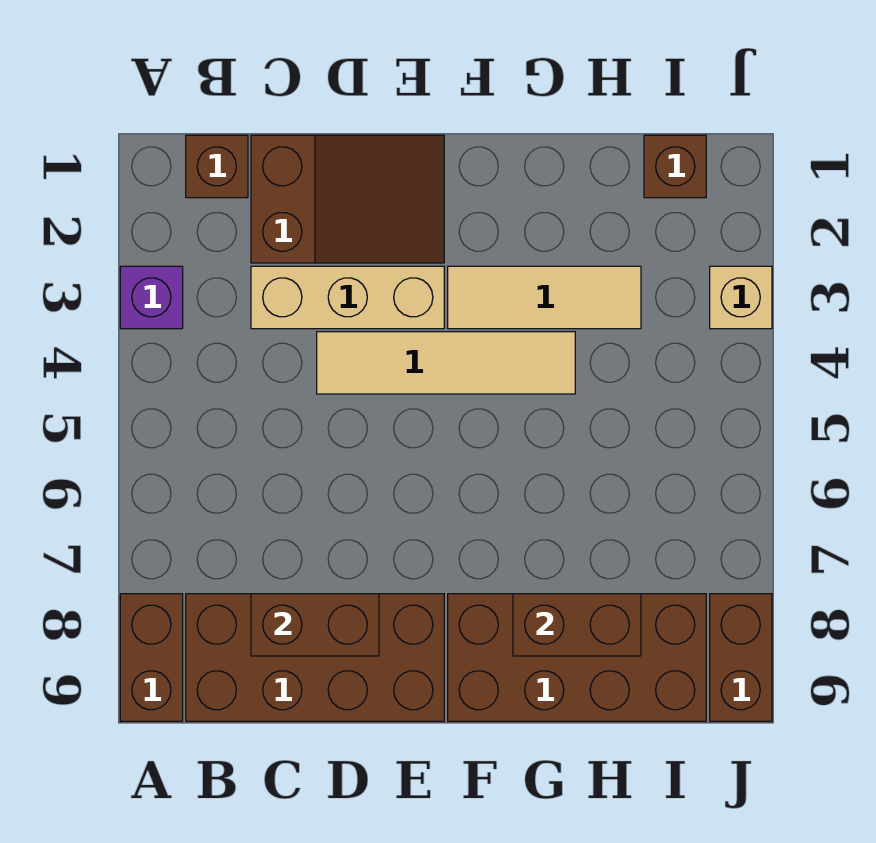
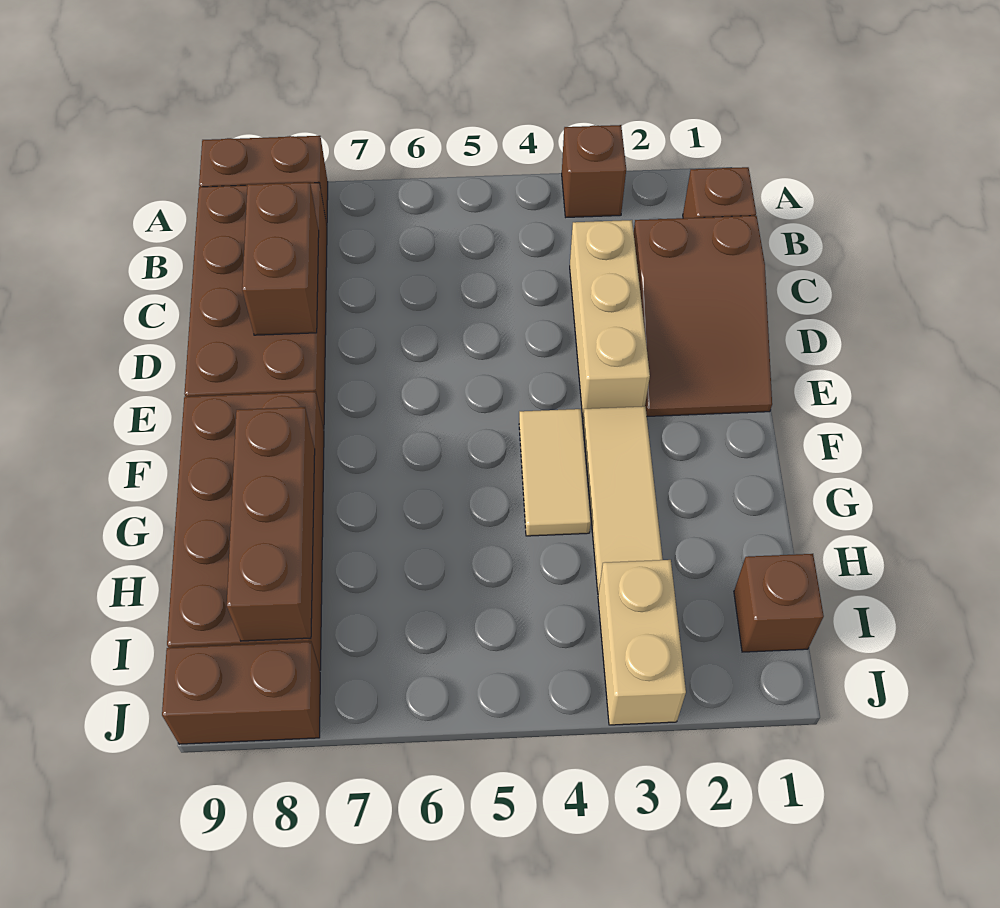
purple 1x1 brick [120,266,183,329] -> brown 1x1 brick [562,125,626,217]
tan 1x4 tile [317,332,575,394] -> tan 1x2 tile [519,409,591,536]
brown 1x2 brick [513,594,641,656] -> brown 1x3 brick [227,407,315,641]
tan 1x1 brick [710,266,772,329] -> tan 1x2 brick [598,560,686,725]

